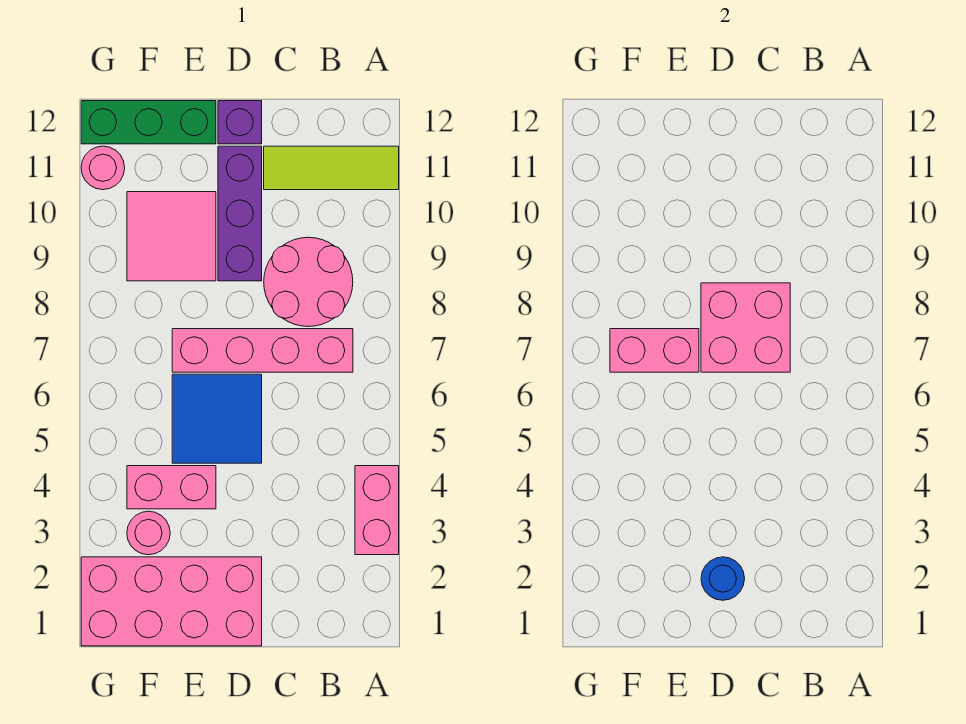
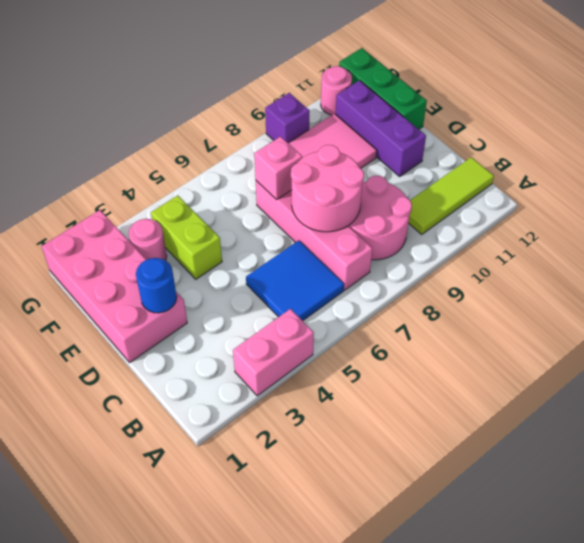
lime 1x3 tile [264,146,399,190] -> lime 1x3 tile turned to [409,157,494,234]
pink 2x2 brick [701,283,790,372] -> pink 2x2 round brick [291,145,364,232]
blue 2x2 tile [172,374,262,463] -> blue 2x2 tile moved to [246,240,344,321]
purple 1x3 brick [218,146,262,281] -> purple 1x3 brick turned to [336,80,426,176]
purple 1x1 brick [218,101,262,144] -> purple 1x1 brick moved to [265,93,309,143]
pink 1x2 brick [127,466,216,509] -> lime 1x2 brick [151,195,222,279]
pink 1x2 brick [610,329,699,372] -> pink 1x1 brick [254,137,302,200]

